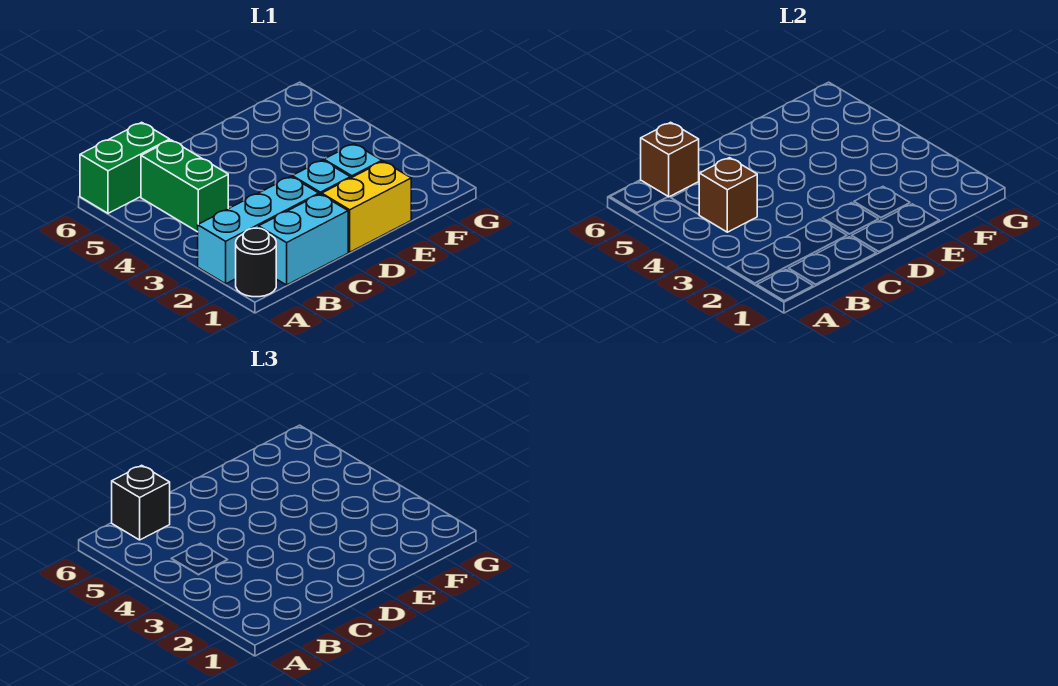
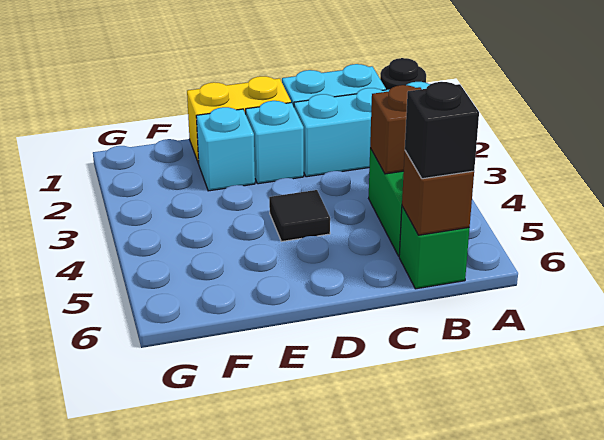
green 1x2 brick [80,122,170,213] -> green 1x1 brick [399,207,469,289]
none -> black 1x1 tile [269,190,330,242]

